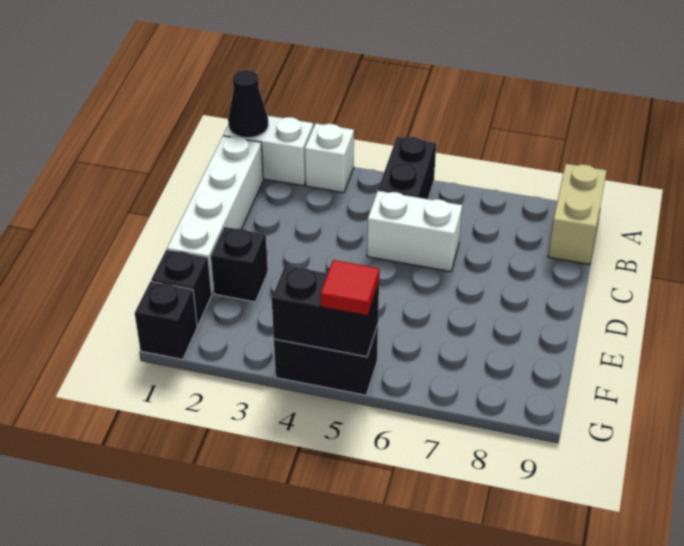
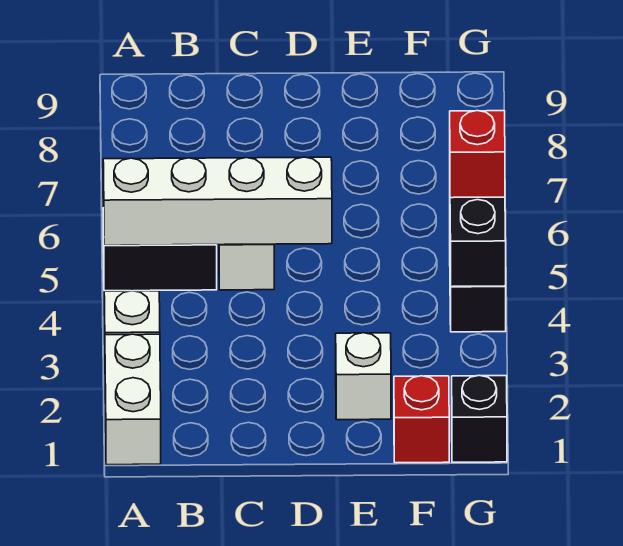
black 1x1 cone [228,70,268,138] -> none
tan 1x2 brick [548,164,607,264] -> none
white 1x4 brick [167,136,263,294] -> white 1x4 brick moved to [103,157,332,245]
black 1x1 brick [211,227,268,302] -> white 1x1 brick [336,333,391,420]
black 1x1 brick [151,250,212,326] -> red 1x1 brick [394,376,449,463]
red 1x1 tile [320,260,380,316] -> red 1x1 brick [450,111,505,198]

